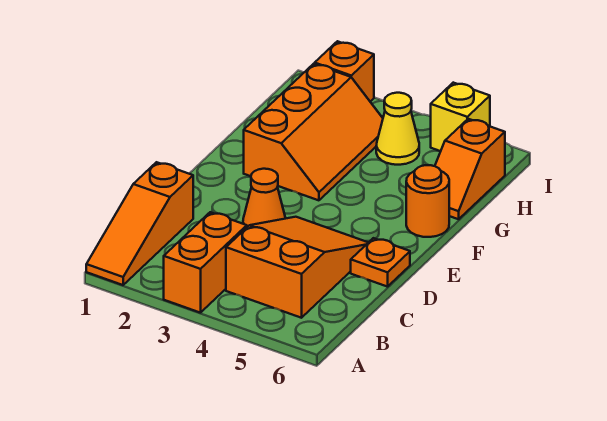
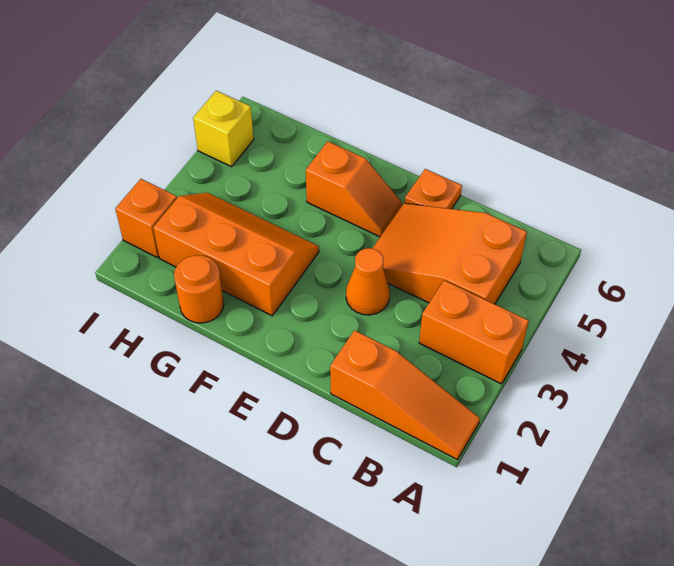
orange 1x1 round brick [406,165,449,237] -> orange 1x1 round brick moved to [174,255,224,323]
orange 1x2 slope [435,119,505,219] -> orange 1x2 slope moved to [306,141,402,237]
yellow 1x1 cone [376,93,419,165] -> none

